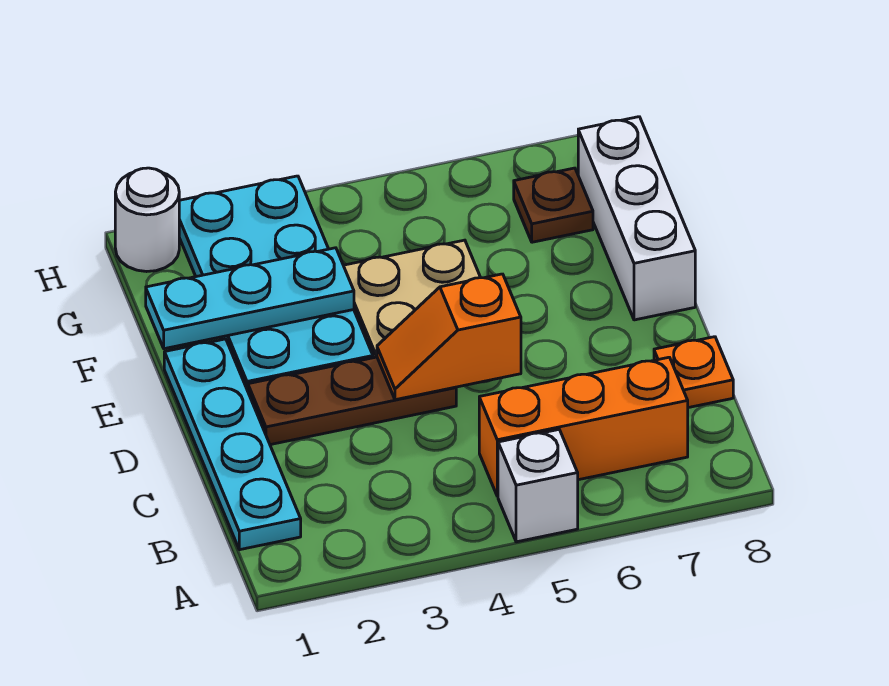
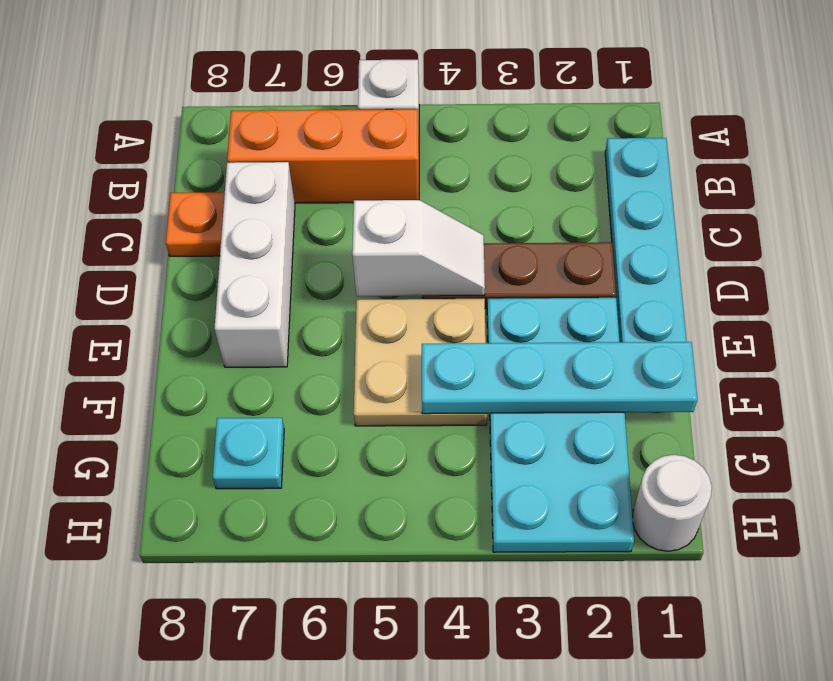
orange 1x2 slope [377,274,521,400] -> white 1x2 slope [352,200,485,296]
white 1x3 brick [578,117,695,320] -> white 1x3 brick moved to [214,162,295,367]
cyan 1x3 plate [146,248,354,349] -> cyan 1x4 plate [422,342,697,414]
brown 1x1 plate [514,168,593,242] -> cyan 1x1 plate [213,418,284,489]

